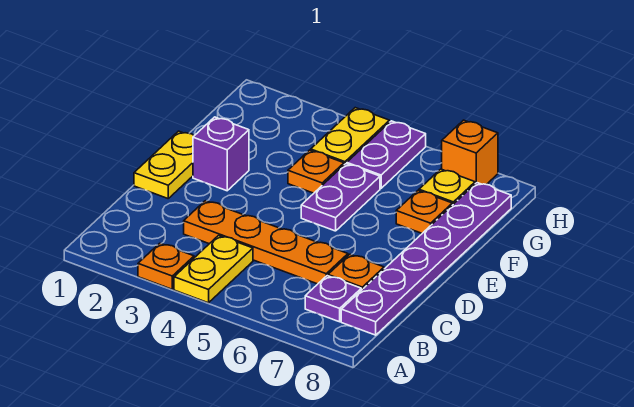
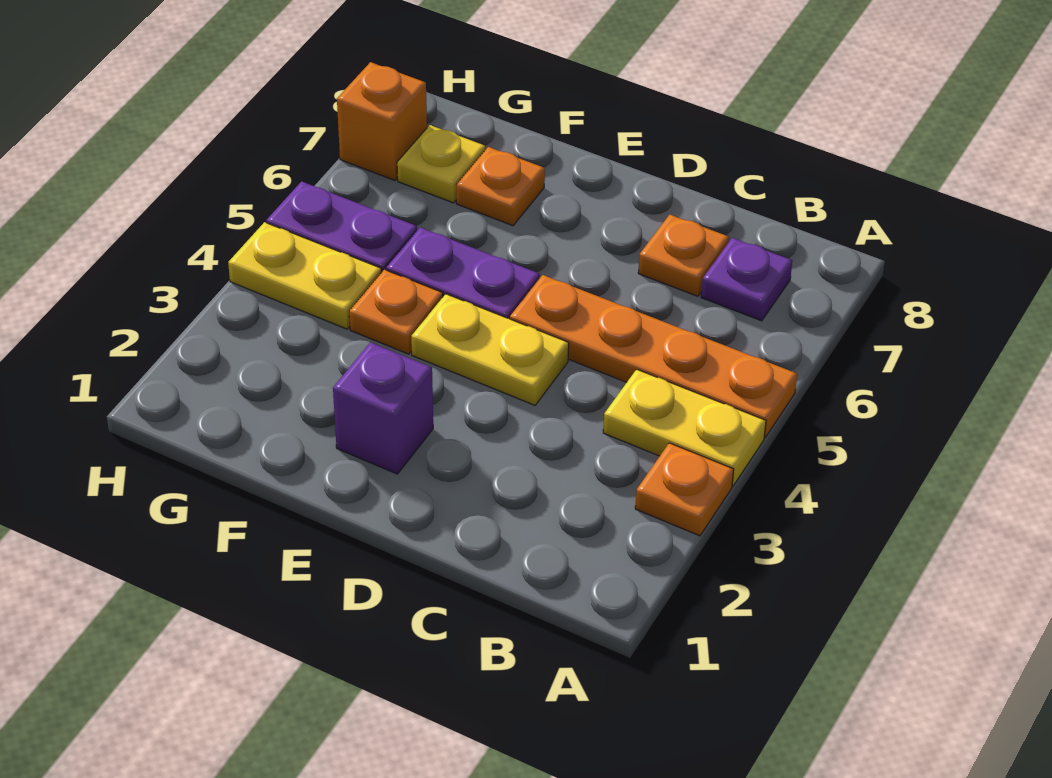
purple 1x6 plate [341,183,511,335] -> none
orange 1x4 plate [184,201,348,284] -> orange 1x4 plate turned to [510,275,797,437]
yellow 1x2 plate [134,131,194,198] -> yellow 1x2 plate moved to [411,294,569,405]

